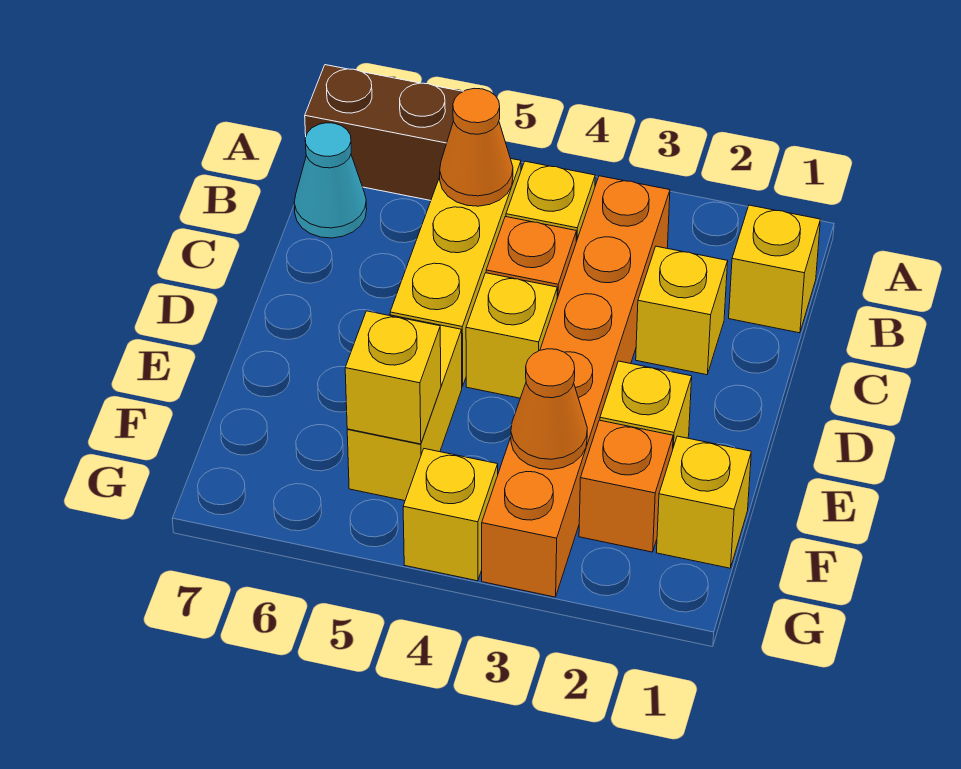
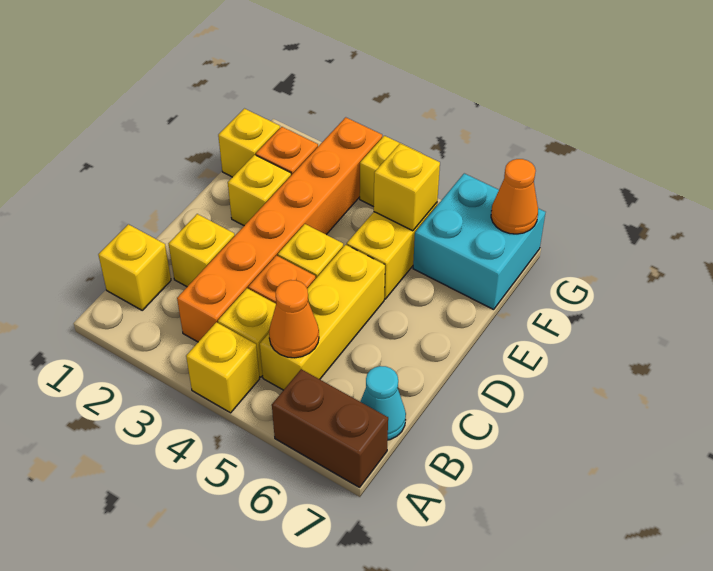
none -> yellow 1x1 brick [186,322,259,413]
orange 1x1 cone [511,349,587,470] -> orange 1x1 cone moved to [491,159,538,234]
none -> cyan 2x2 brick [413,173,546,310]

